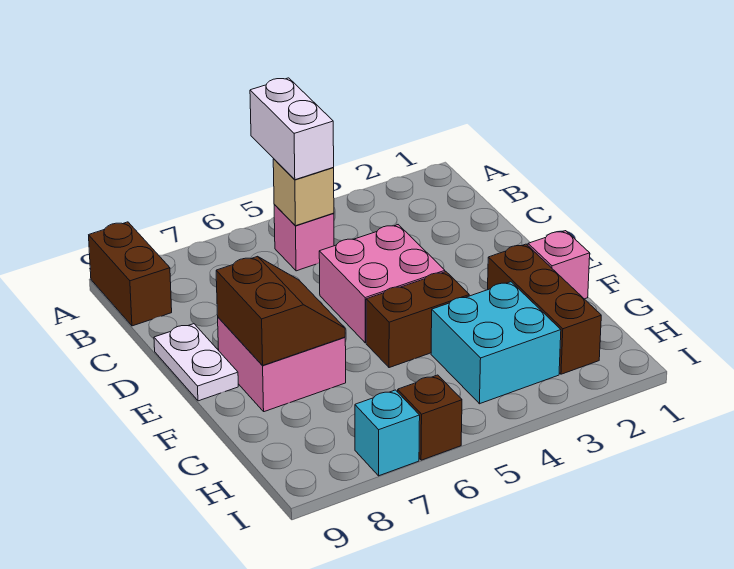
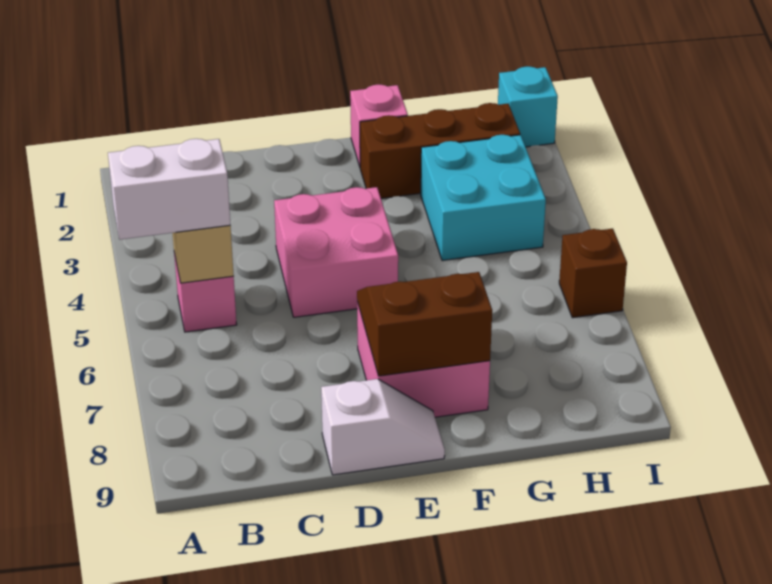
brown 1x2 brick [89,222,172,326] -> none
white 1x2 plate [154,324,238,401] -> white 1x2 slope [321,379,445,475]
brown 1x2 brick [366,272,469,368] -> none
cyan 1x1 brick [355,390,420,476] -> cyan 1x1 brick moved to [498,66,558,147]

